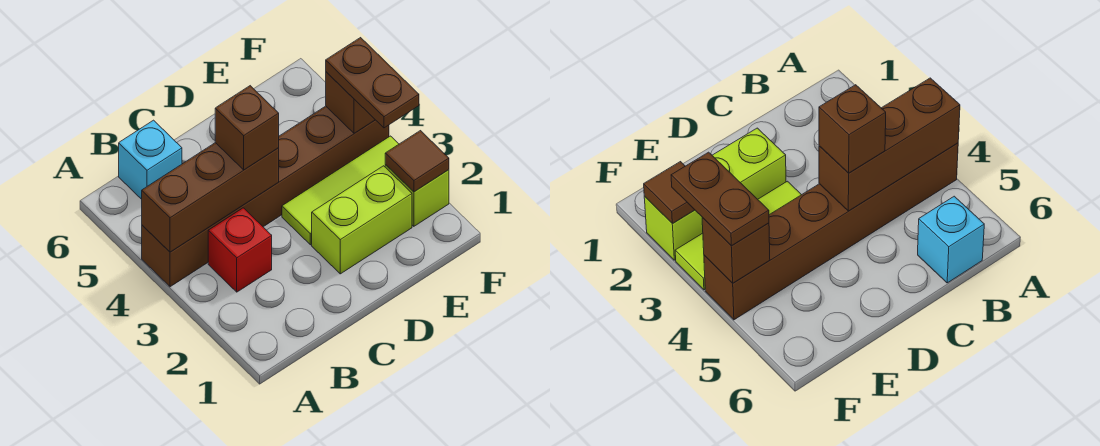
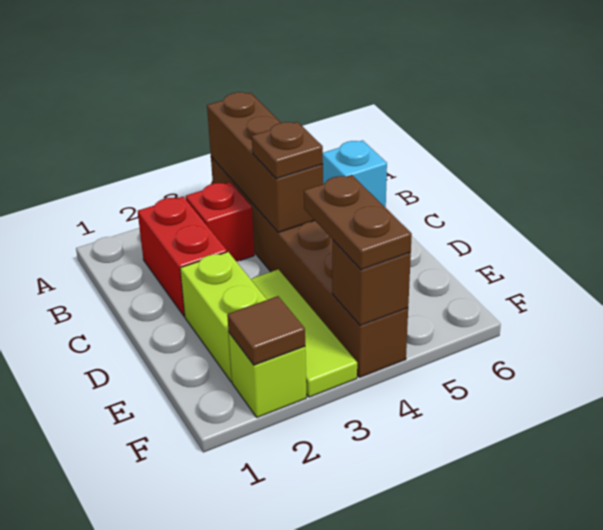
none -> red 1x2 brick [138,197,227,316]
brown 1x1 brick [215,86,279,170] -> brown 1x1 plate [252,122,323,179]
brown 1x2 plate [326,38,419,128] -> brown 1x2 plate turned to [304,175,412,270]

